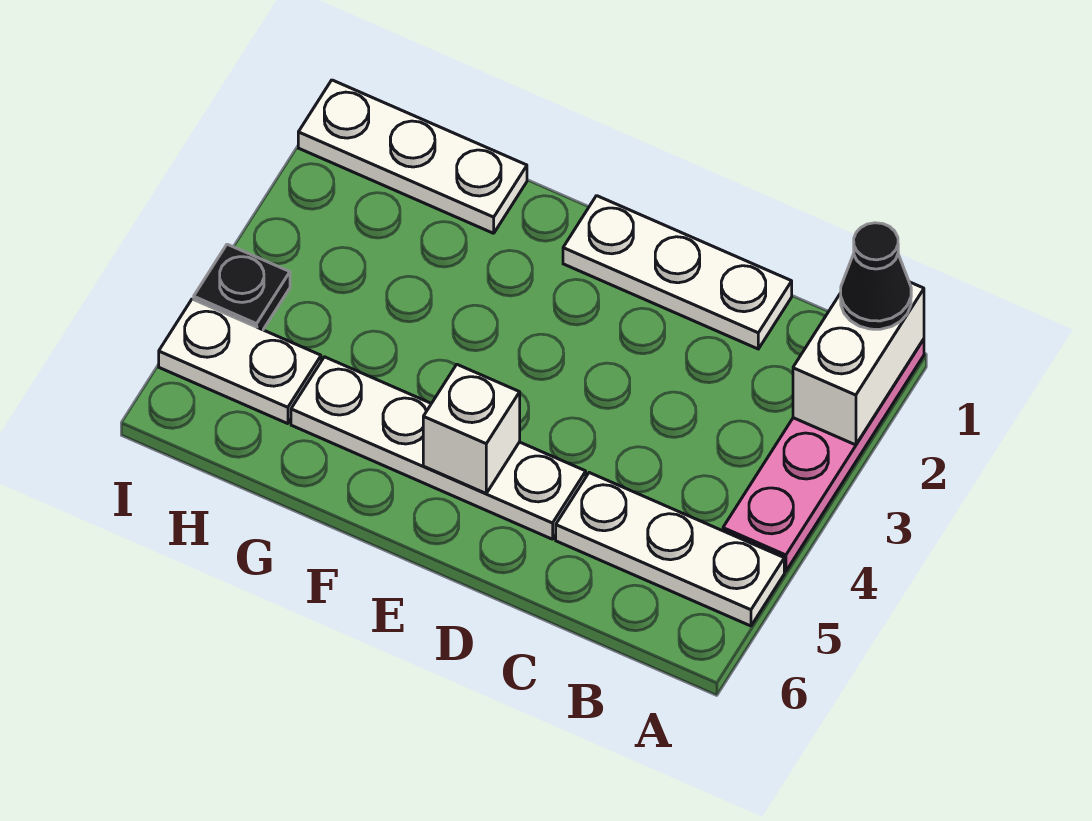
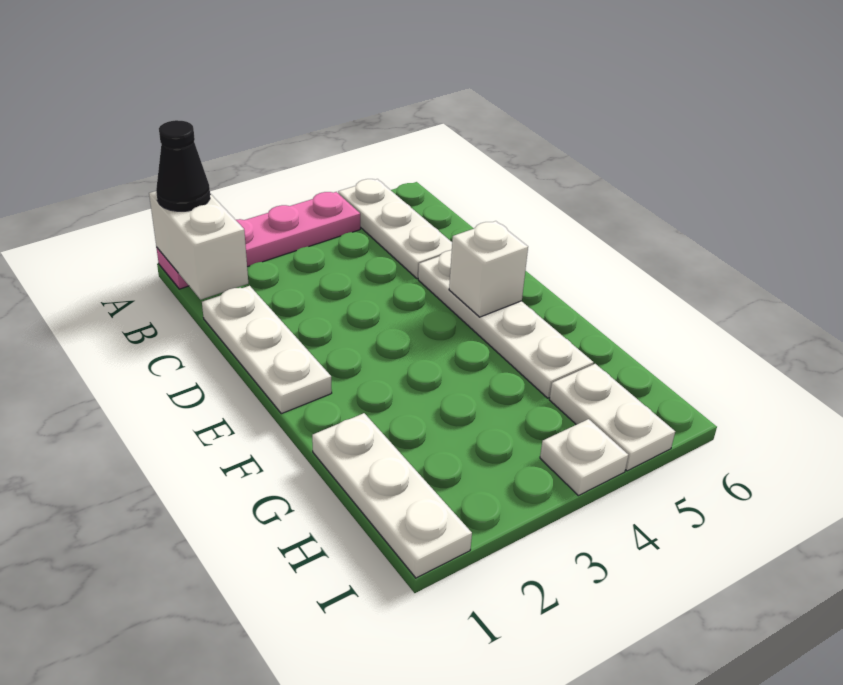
white 1x2 brick [793,282,924,445] -> white 1x2 brick turned to [149,191,248,300]
black 1x1 plate [194,244,290,330] -> white 1x1 plate [540,419,628,496]

